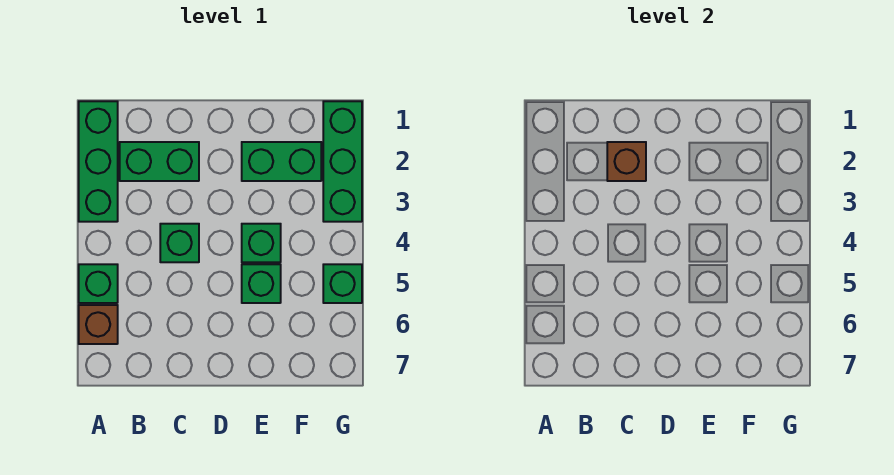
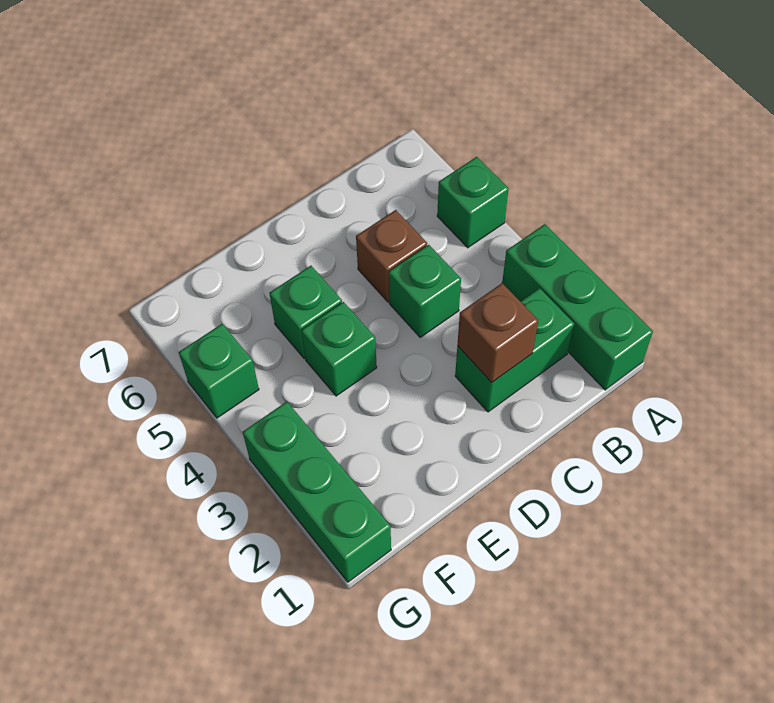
brown 1x1 brick [79,305,118,344] -> brown 1x1 brick moved to [356,210,427,302]
green 1x2 brick [242,142,321,181] -> none

